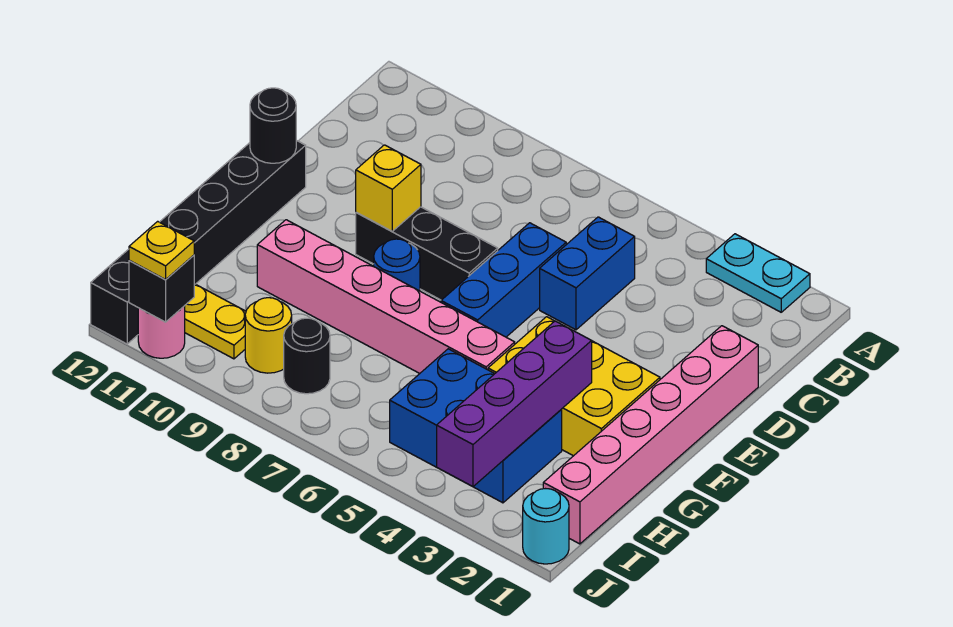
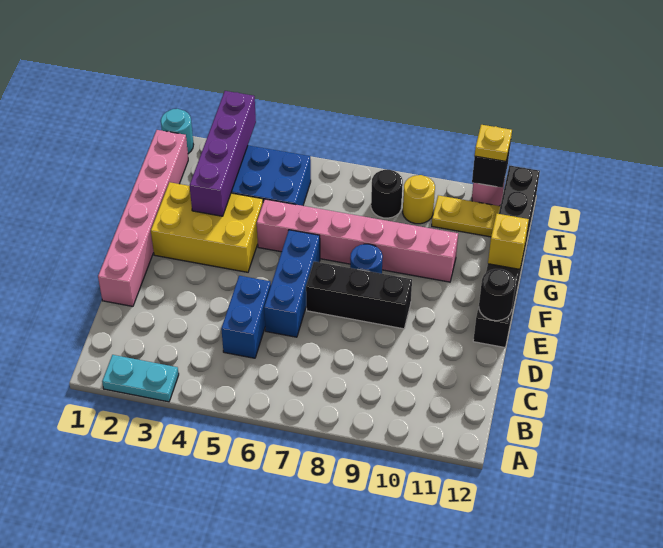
yellow 1x1 brick [356,145,421,231] -> yellow 1x1 brick moved to [488,214,529,269]

